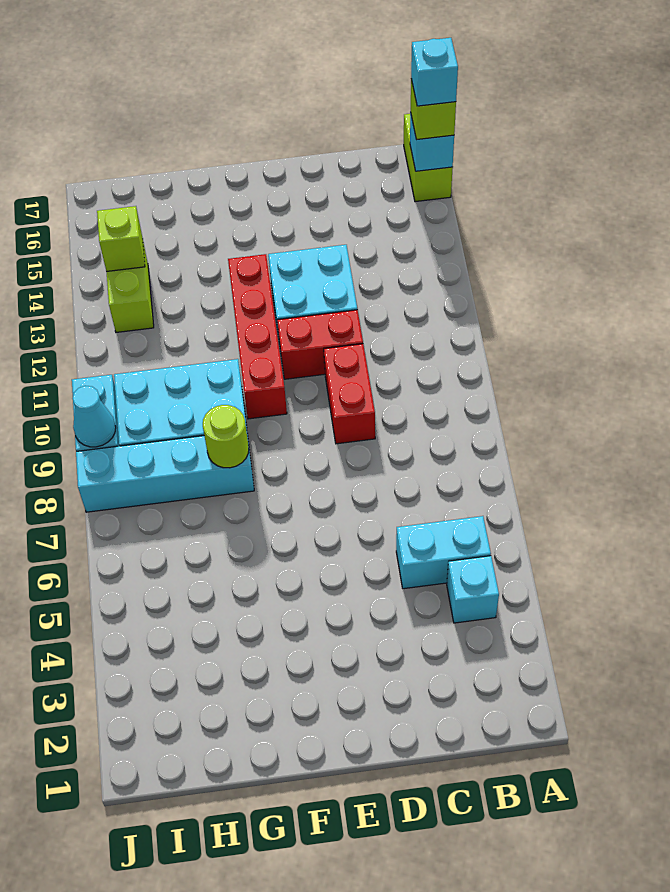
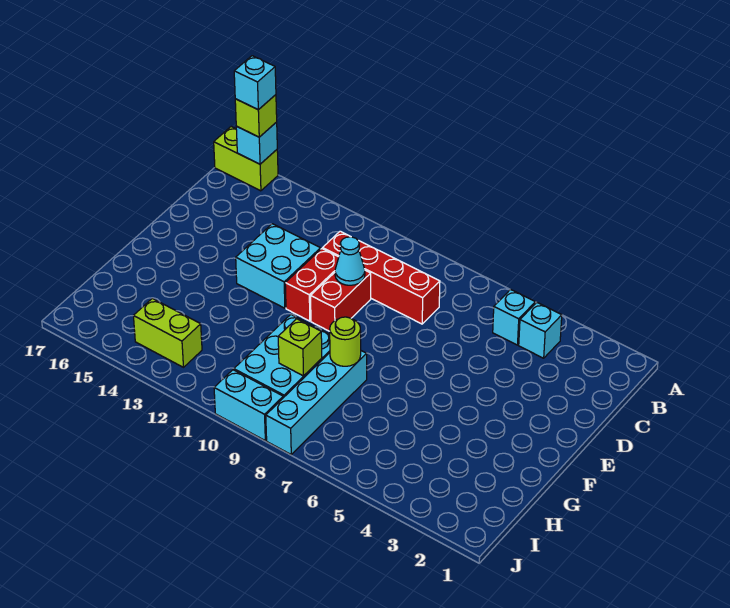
cyan 1x2 brick [396,516,491,589] -> cyan 1x1 brick [493,289,535,345]
red 1x2 brick [324,344,375,444] -> red 1x2 brick turned to [311,270,371,331]
red 1x4 brick [228,254,287,419] -> red 1x4 brick moved to [323,231,440,324]
lime 1x1 brick [97,206,145,272] -> lime 1x1 brick moved to [278,319,322,376]
cyan 1x1 cone [72,386,116,447] -> cyan 1x1 cone moved to [335,237,365,285]

